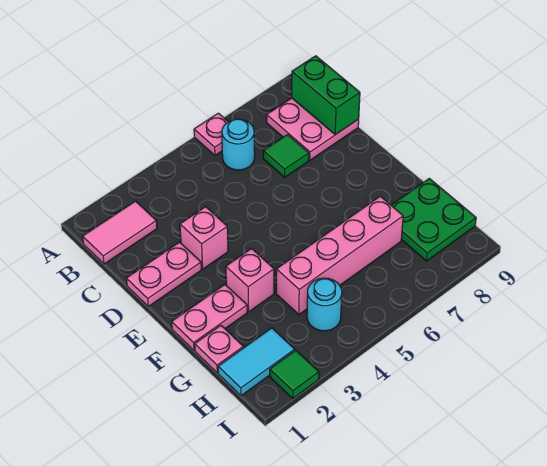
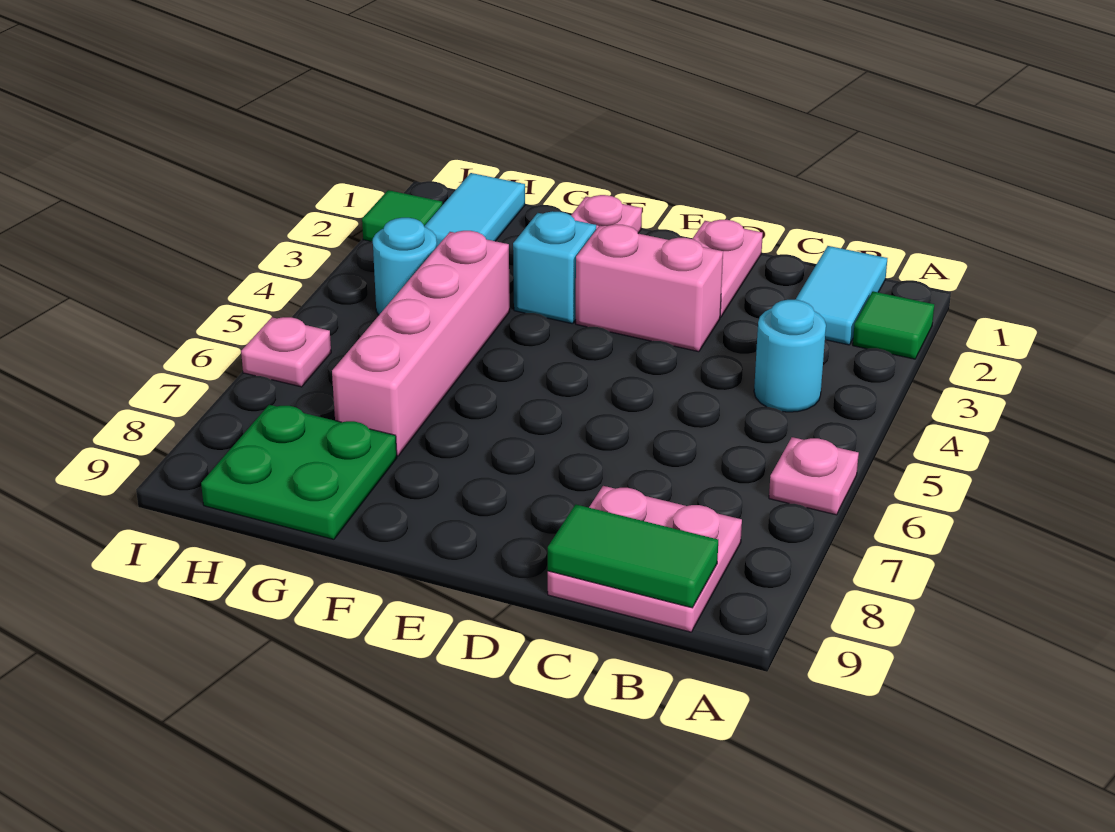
pink 1x2 tile [83,201,157,264] -> cyan 1x2 tile [795,246,887,345]
cyan 1x1 round brick [222,119,255,170] -> cyan 1x1 round brick moved to [754,300,826,412]
green 1x2 brick [292,56,360,135] -> green 1x2 tile [548,504,718,608]
green 1x1 tile [263,135,309,177] -> green 1x1 tile moved to [853,291,934,359]
pink 1x1 brick [180,207,228,269] -> pink 1x2 brick [576,224,723,352]
pink 1x1 brick [226,249,274,312] -> cyan 1x1 brick [513,211,596,324]
pink 1x1 plate [195,326,243,373] -> pink 1x1 plate moved to [241,317,331,387]

